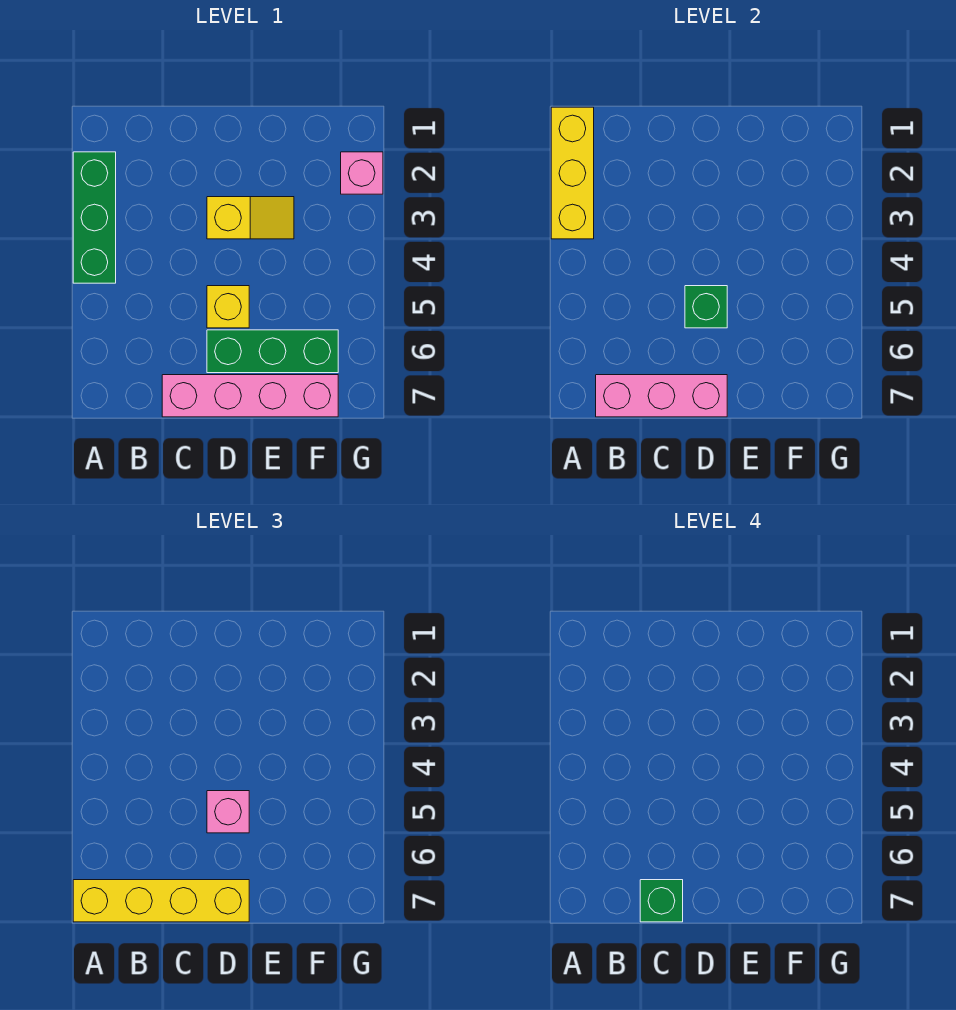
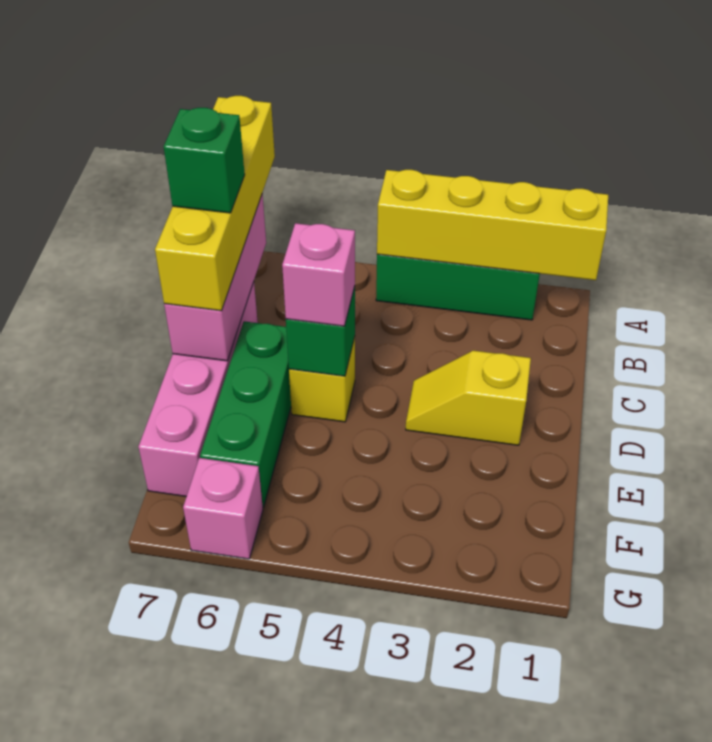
yellow 1x3 brick [551,107,594,239] -> yellow 1x4 brick [377,170,608,280]
yellow 1x2 slope [207,197,294,239] -> yellow 1x2 slope turned to [406,351,531,445]
pink 1x1 brick [341,152,383,194] -> pink 1x1 brick moved to [183,458,263,559]

